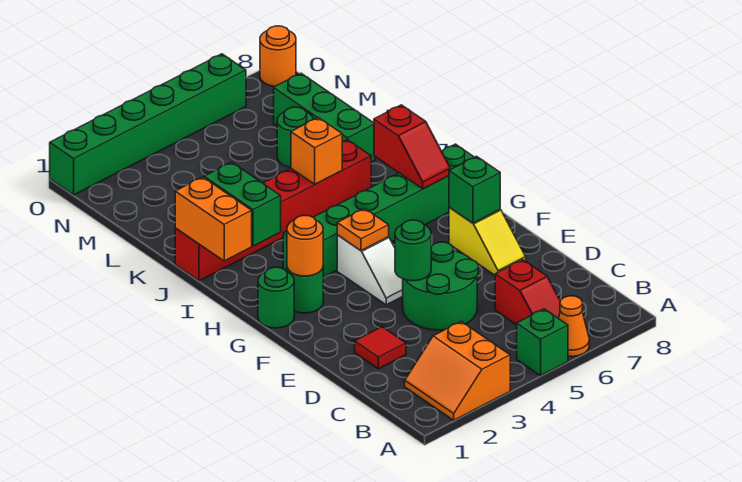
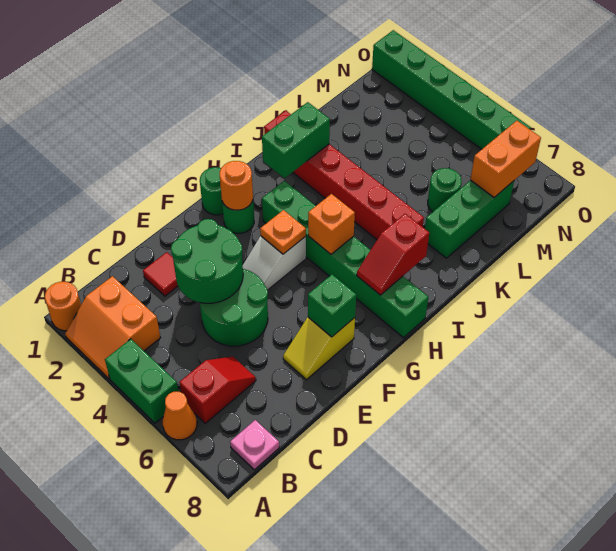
orange 2x2 slope [405,322,510,420] -> orange 2x2 slope turned to [65,276,160,379]
green 1x1 brick [517,309,568,376] -> green 1x2 brick [105,339,179,423]
red 1x2 slope [495,260,560,325] -> red 1x2 slope turned to [179,356,256,423]
none -> pink 1x1 plate [230,420,279,470]
green 1x1 round brick [395,220,431,281] -> green 2x2 round brick [171,219,243,303]
orange 1x2 brick [175,177,252,261] -> orange 1x2 brick moved to [470,121,541,197]
orange 1x1 brick [291,118,342,184] -> orange 1x1 brick moved to [308,194,355,254]
orange 1x1 round brick [260,26,296,86] -> orange 1x1 round brick moved to [45,282,81,331]

